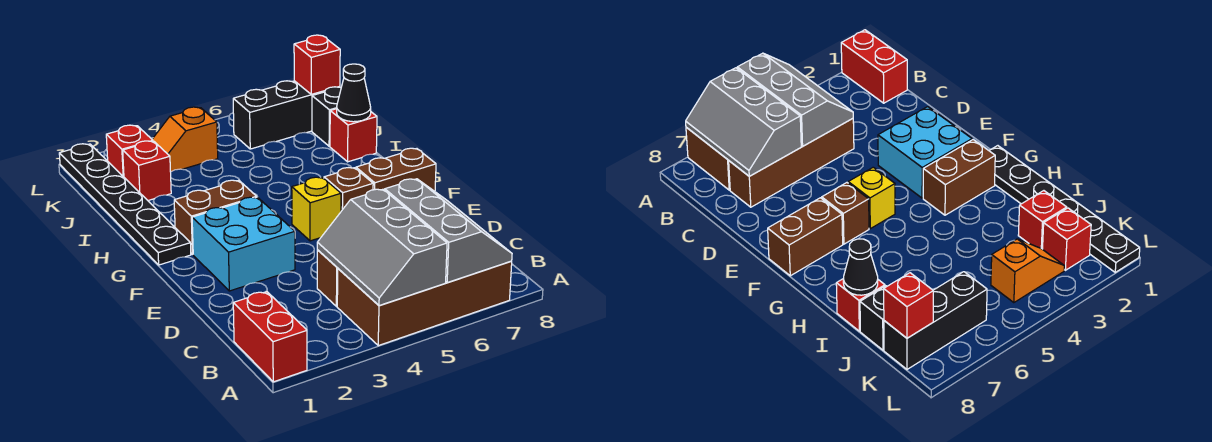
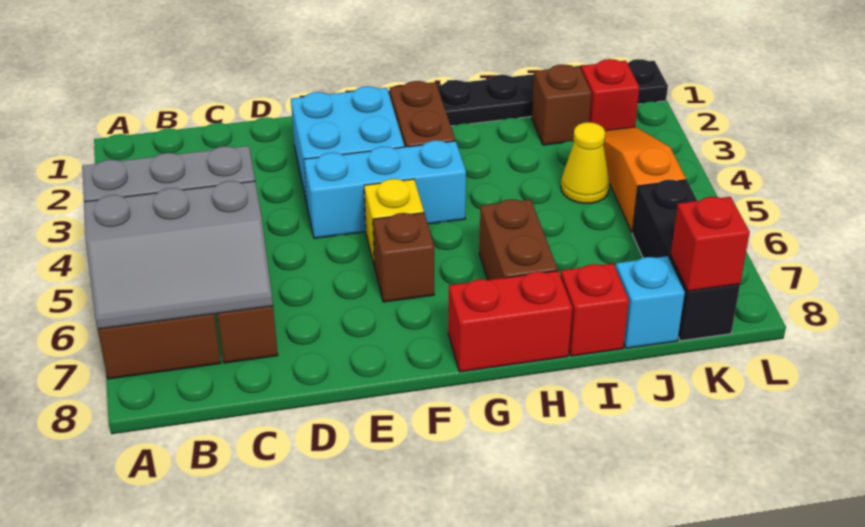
red 1x2 brick [233,292,307,382] -> red 1x2 brick moved to [448,271,572,372]
none -> cyan 1x3 brick [304,140,466,238]
brown 1x2 brick [356,148,436,191] -> brown 1x2 brick moved to [479,199,558,280]
black 1x1 cone [337,64,371,122] -> none
red 1x1 brick [123,141,171,200] -> brown 1x1 brick [532,65,592,145]
none -> yellow 1x1 cone [561,122,610,204]
black 1x1 brick [312,87,341,146] -> cyan 1x1 brick [616,256,685,348]
orange 1x2 slope [152,107,218,172] -> orange 1x3 slope [603,127,686,233]

